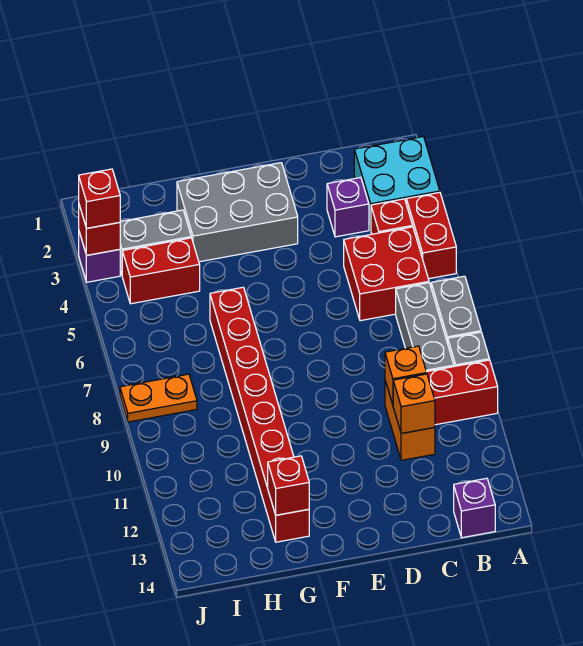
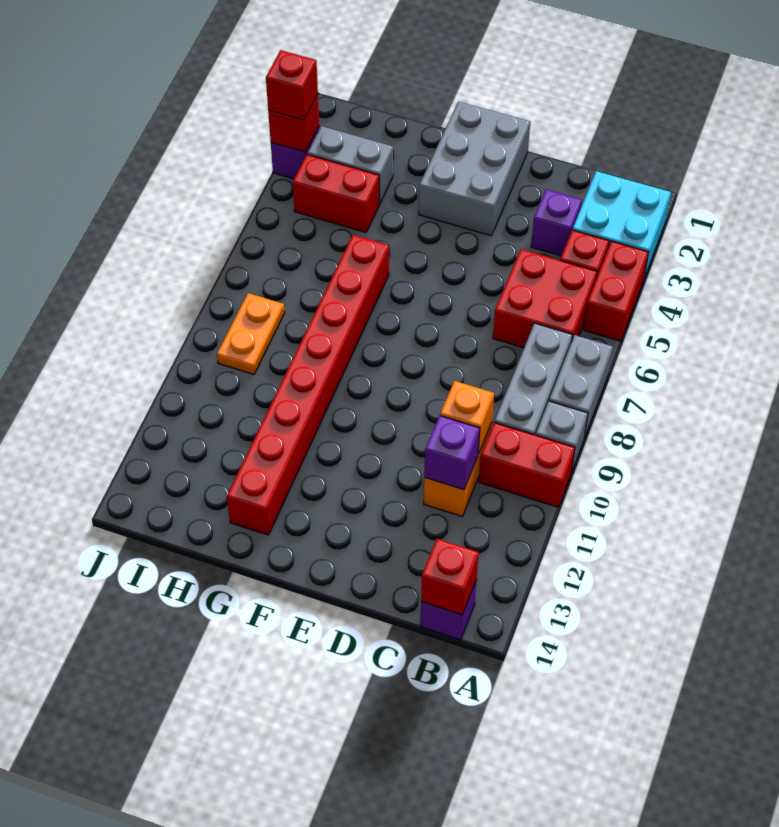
orange 1x1 brick [393,374,435,433] -> purple 1x1 brick [424,416,480,490]
grey 2x3 brick [177,163,298,262] -> grey 2x3 brick turned to [419,101,531,236]
red 1x1 brick [268,456,309,515] -> red 1x1 brick moved to [421,539,479,615]
orange 1x2 plate [120,374,197,422] -> orange 1x2 plate turned to [217,293,285,374]

